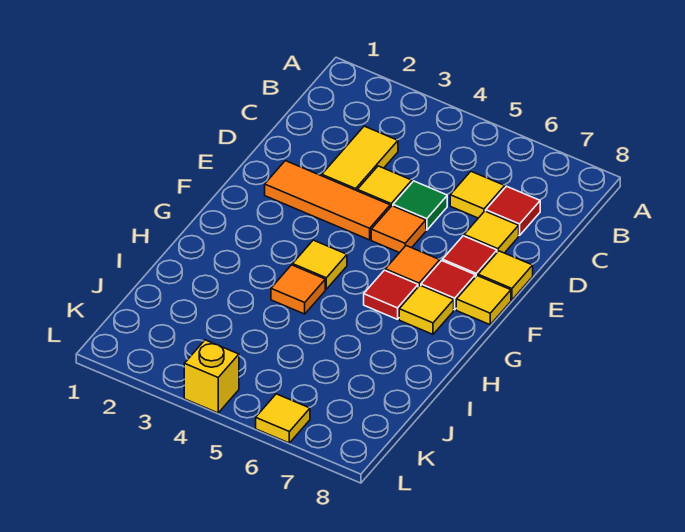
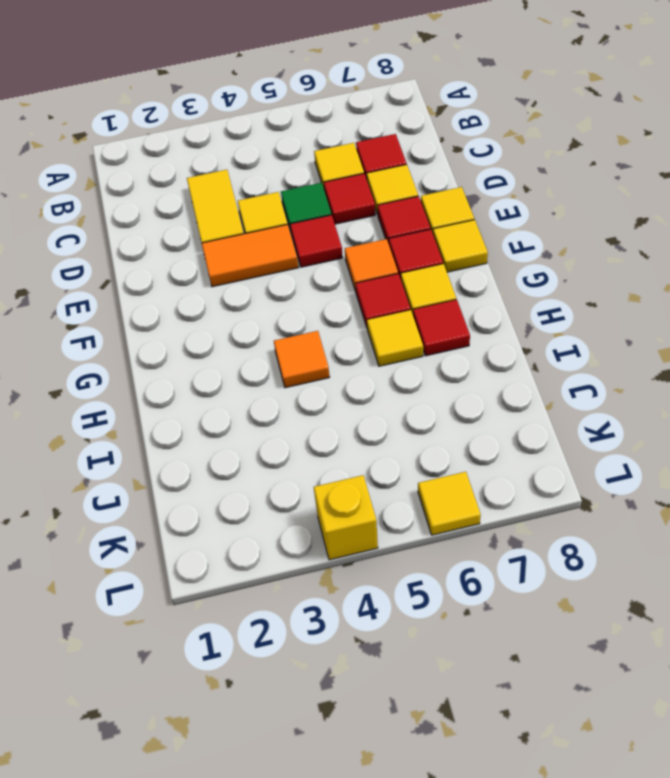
none -> red 1x1 tile [324,174,375,224]
orange 1x3 tile [265,161,390,240] -> orange 1x2 tile [202,225,299,287]
orange 1x1 tile [371,206,426,253] -> red 1x1 tile [290,215,343,267]
yellow 1x1 tile [293,240,347,289] -> yellow 1x1 tile moved to [367,310,423,366]
none -> red 1x1 tile [413,300,470,356]

